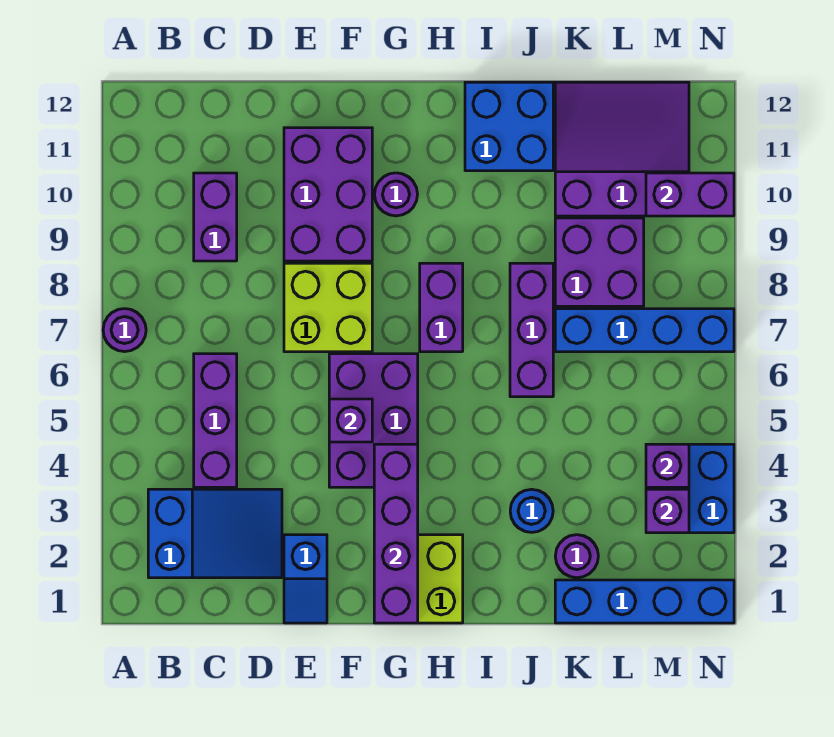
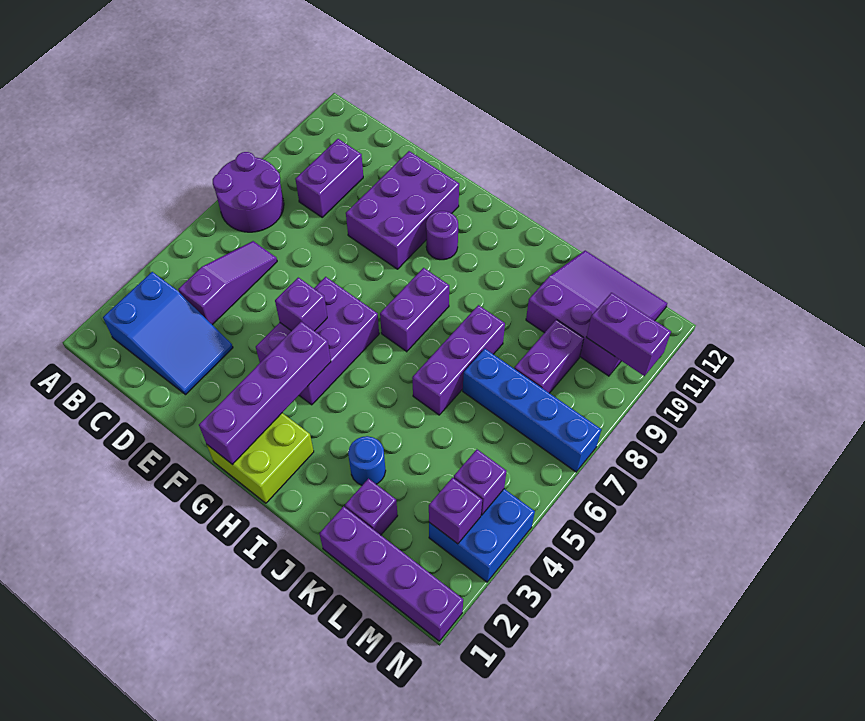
purple 1x1 round brick [103,309,146,352] -> purple 2x2 round brick [213,152,284,232]
purple 1x3 brick [194,354,237,487] -> purple 1x3 slope [178,241,277,325]
blue 1x2 slope [284,535,327,623] -> none
lime 2x2 brick [284,263,372,352] -> none
blue 2x2 brick [465,82,553,171] -> none
blue 1x4 brick [555,580,734,623] -> purple 1x4 brick [319,506,463,641]
purple 1x1 round brick [555,535,598,578] -> purple 1x1 brick [345,479,398,535]
purple 2x2 brick [555,218,644,306] -> purple 1x2 brick [514,320,584,393]

